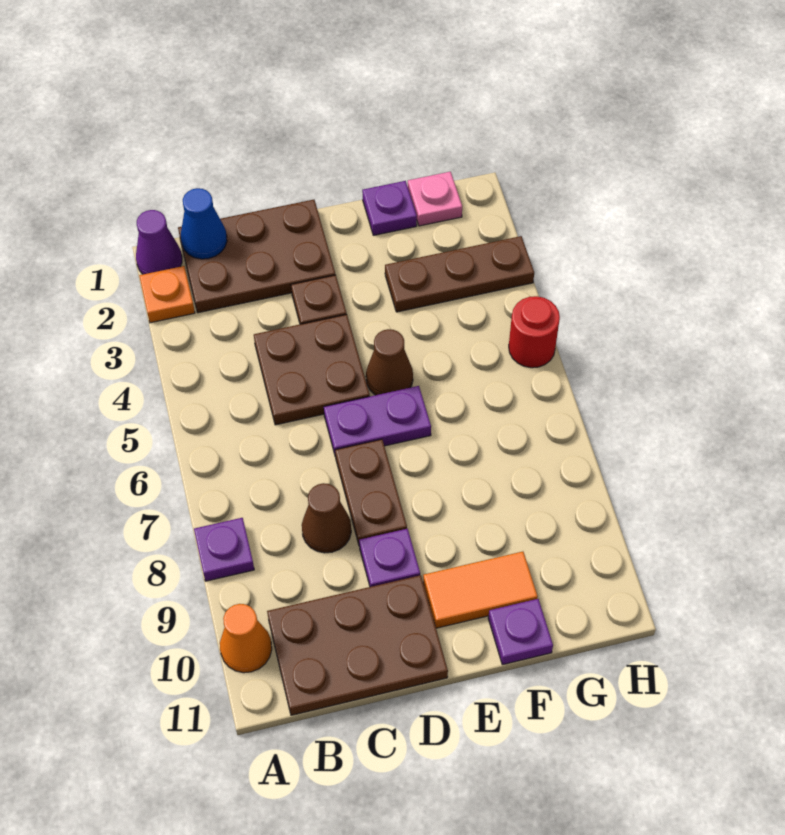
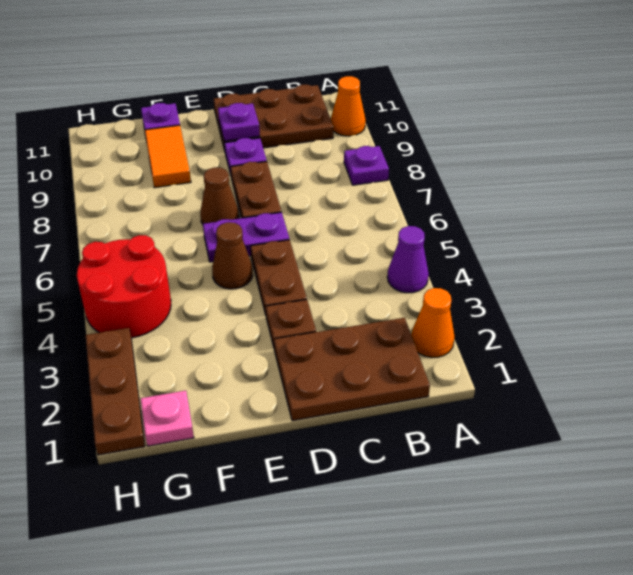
purple 1x1 cone [136,210,182,274] -> purple 1x1 cone moved to [387,226,429,293]
orange 1x1 plate [139,266,195,323] -> orange 1x1 cone [411,288,455,357]
blue 1x1 cone [181,188,227,259] -> none
brown 2x2 plate [254,315,370,425] -> brown 1x2 plate [251,240,307,314]
brown 1x1 cone [302,483,351,553] -> brown 1x1 cone moved to [200,167,239,224]
orange 1x2 tile [423,552,538,628] -> orange 1x2 tile turned to [145,125,191,188]
purple 1x1 plate [362,181,417,235] -> purple 1x1 plate moved to [218,103,260,141]
brown 1x3 plate [385,236,534,312] -> brown 1x3 plate turned to [86,328,145,455]
red 1x1 round brick [509,296,560,368] -> red 2x2 round brick [77,235,171,338]

